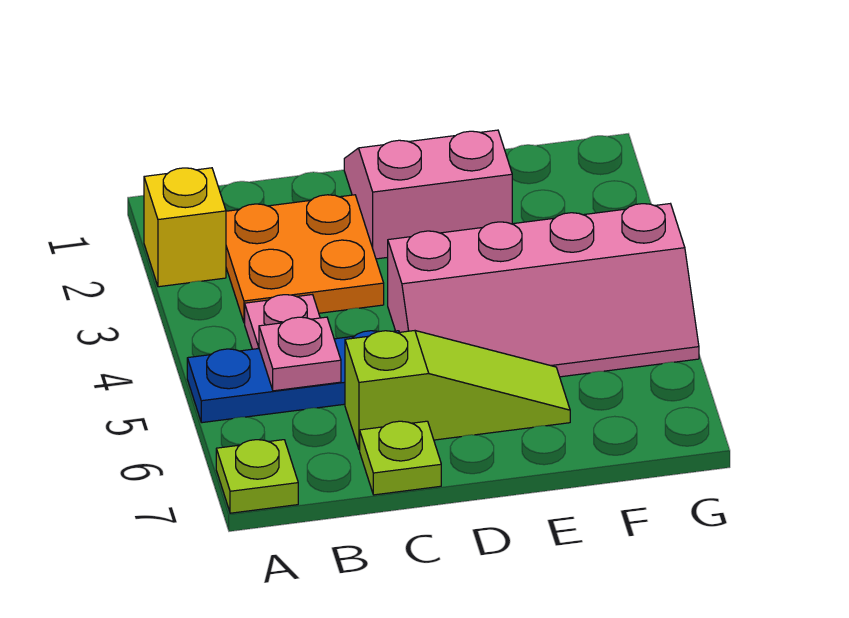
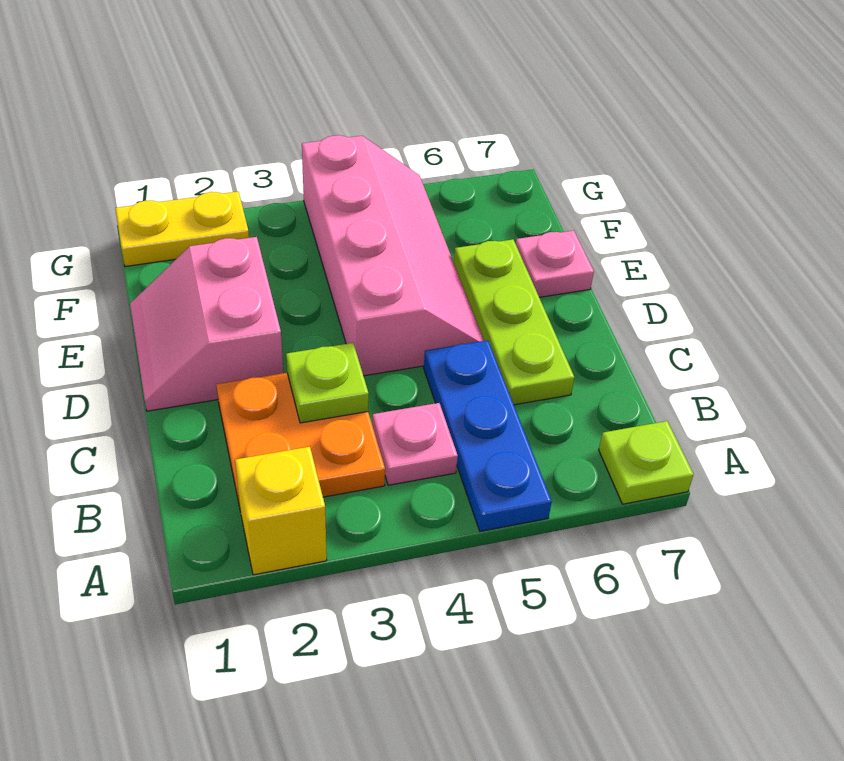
pink 1x1 plate [259,317,341,391] -> pink 1x1 plate moved to [516,231,594,297]
lime 1x3 slope [345,331,570,450] -> lime 1x3 plate [454,239,574,405]
lime 1x1 plate [360,421,441,495] -> lime 1x1 plate moved to [286,343,369,423]
none -> yellow 1x2 plate [115,192,249,267]

